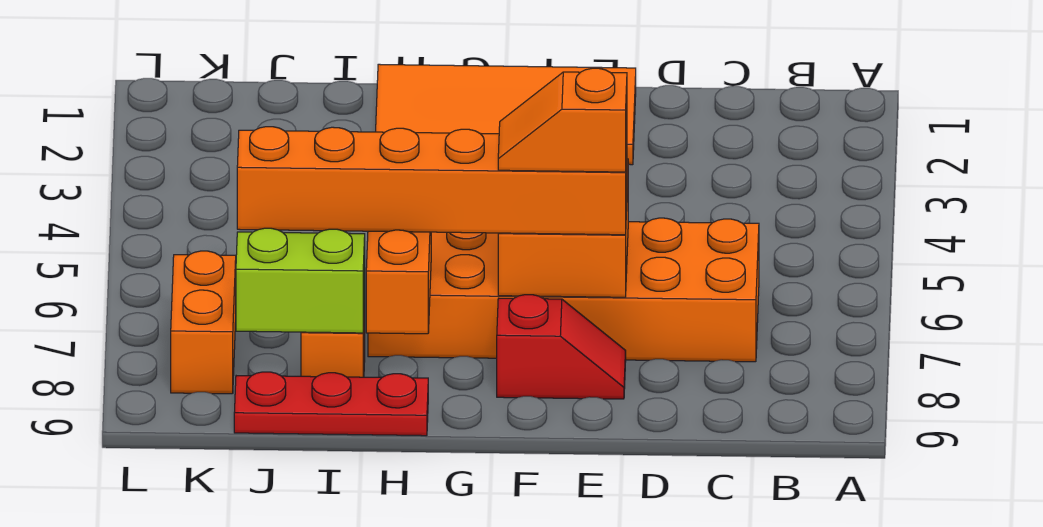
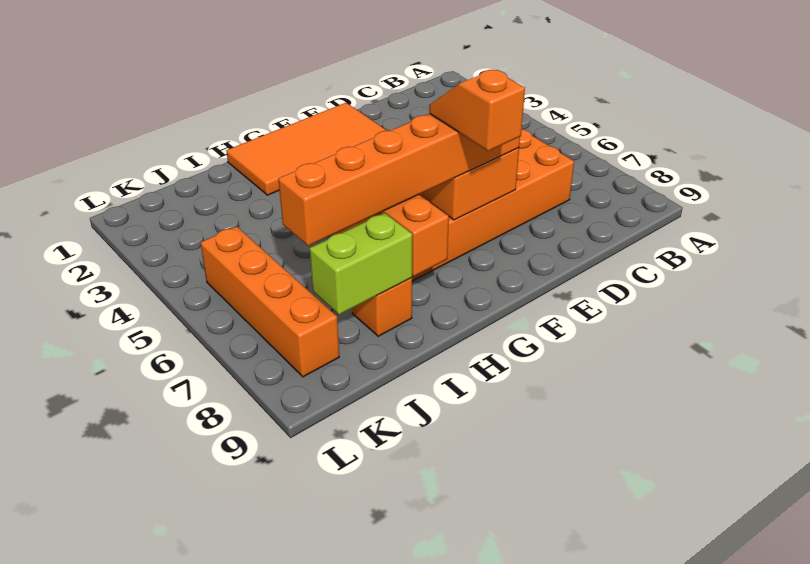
orange 1x2 slope [498,68,627,172] -> orange 1x2 slope turned to [429,70,525,151]
red 1x2 slope [497,295,626,399] -> none
red 1x3 plate [234,372,428,436] -> none
orange 1x2 brick [171,251,236,394] -> orange 1x4 brick [201,226,339,377]

